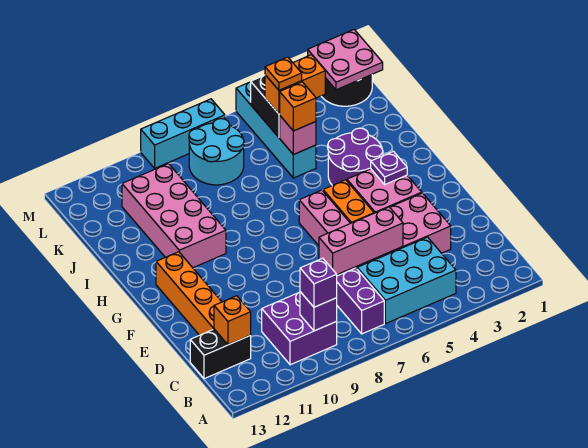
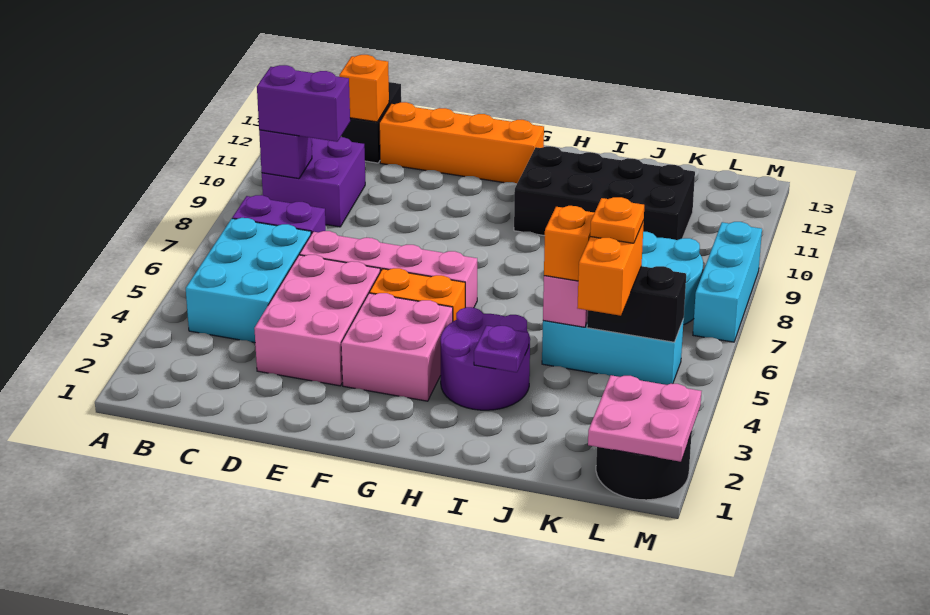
purple 1x1 brick [300,258,337,307] -> purple 1x2 brick [257,65,350,142]
pink 1x3 brick [319,207,403,275] -> none
purple 1x1 plate [371,151,407,184] -> purple 1x1 plate moved to [474,326,529,372]
pink 2x4 brick [122,164,226,268] -> black 2x4 brick [514,146,695,240]
cyan 1x4 brick [236,82,316,178] -> cyan 1x3 brick [542,319,684,385]

